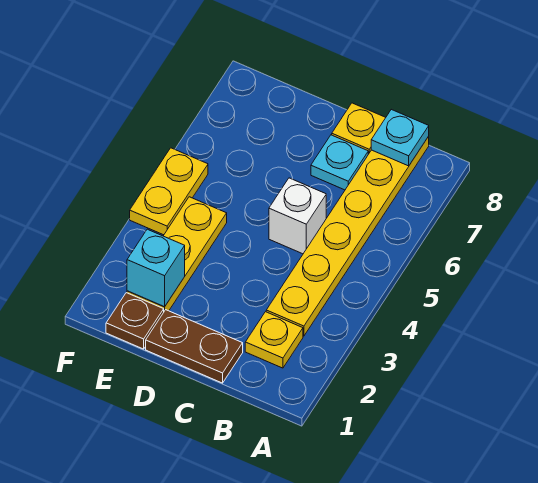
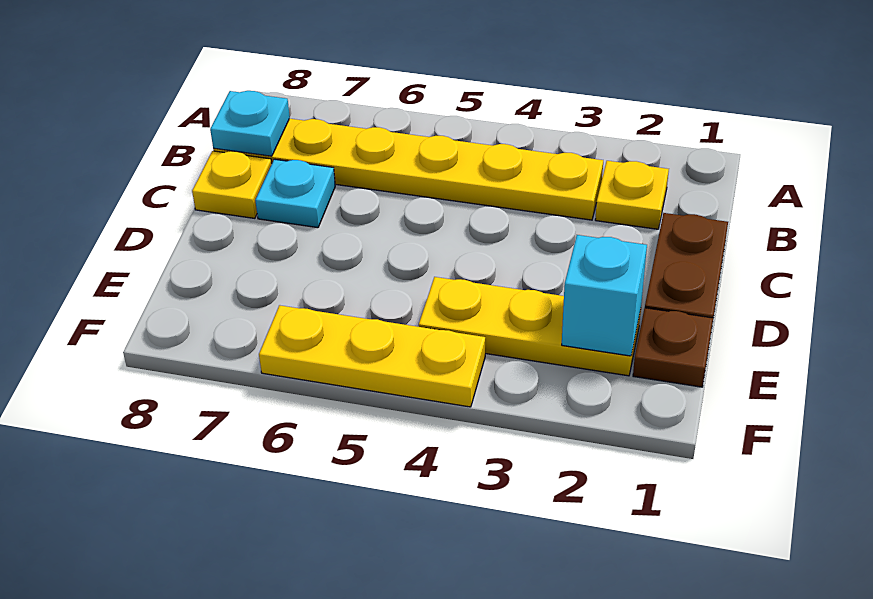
white 1x1 brick [269,178,326,254] -> none
yellow 1x2 plate [130,148,208,235] -> yellow 1x3 plate [259,305,485,407]

